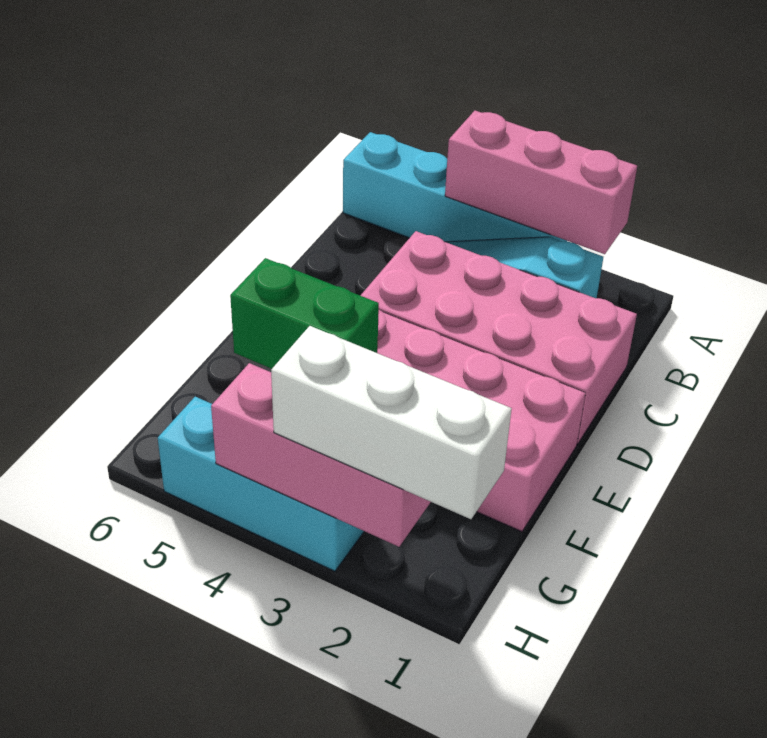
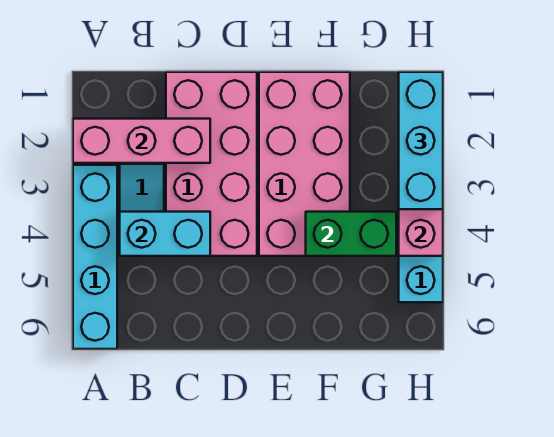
pink 1x3 brick [445,111,637,254] -> pink 1x3 brick turned to [73,119,210,163]
none -> cyan 1x2 brick [120,212,210,256]
green 1x2 brick [230,258,379,369] -> green 1x2 brick turned to [306,212,396,256]
white 1x3 brick [271,326,512,519] -> cyan 1x3 brick [399,72,443,209]

